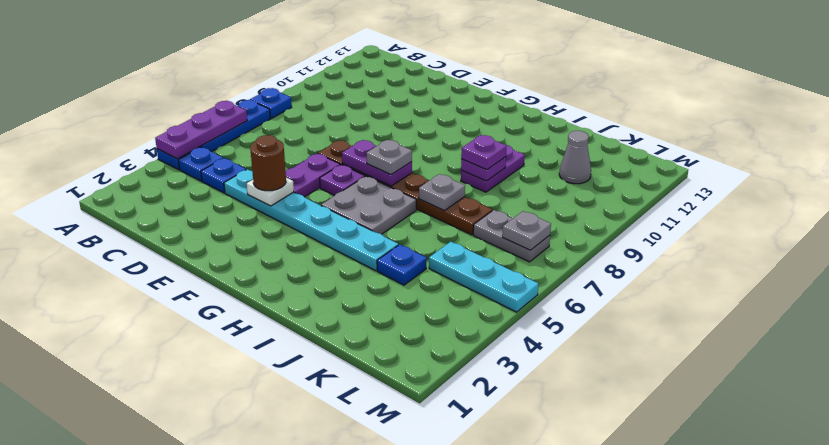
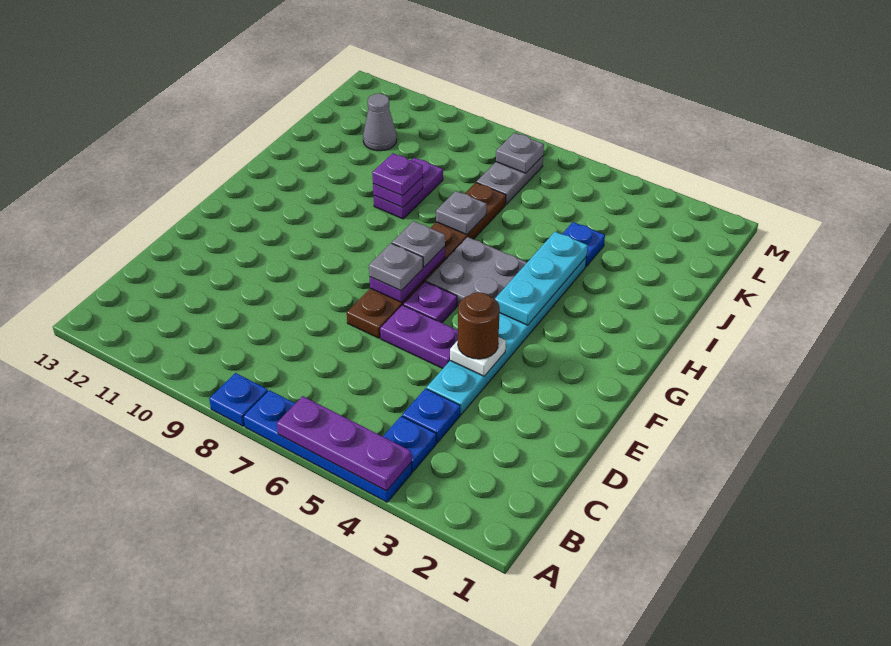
none -> grey 1x1 plate [369,243,423,291]
purple 1x2 plate [461,145,525,192] -> purple 1x2 plate turned to [374,157,443,219]
cyan 1x3 plate [429,242,538,312] -> cyan 1x3 plate moved to [495,232,588,325]

